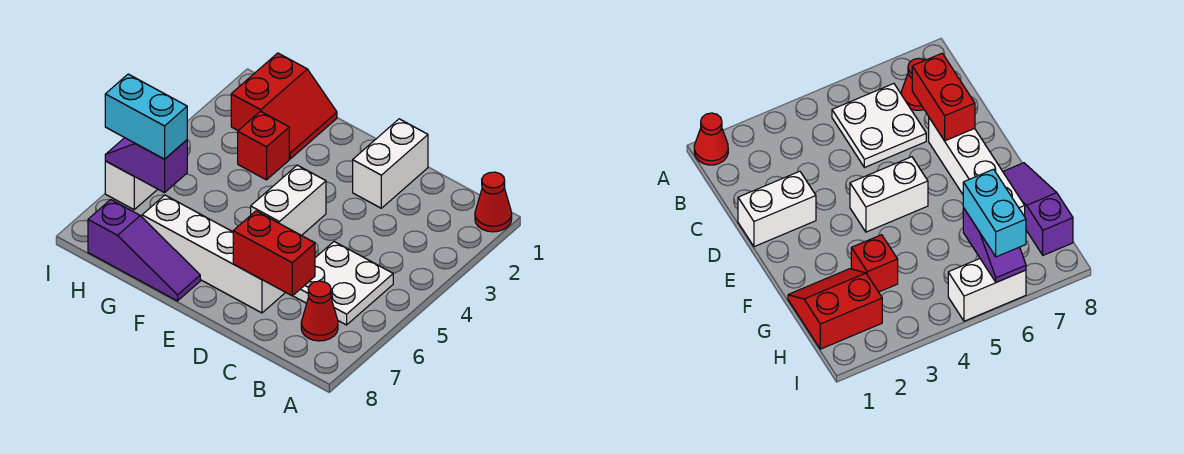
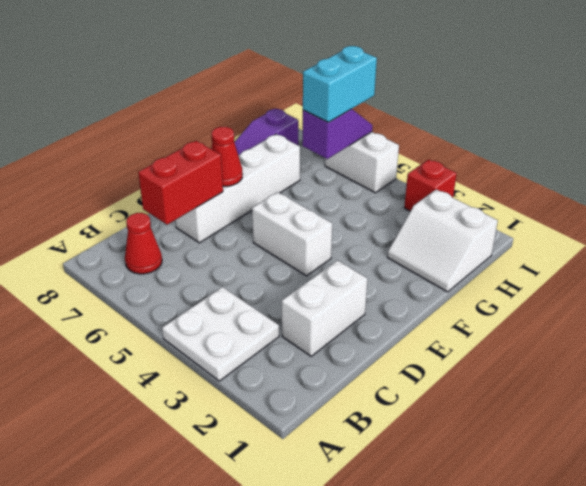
red 1x1 cone [475,172,512,232] -> red 1x1 cone moved to [211,127,242,186]
white 2x2 plate [293,242,393,325] -> white 2x2 plate moved to [162,287,279,381]
white 1x2 brick [353,119,428,208] -> white 1x2 brick turned to [282,260,367,356]
red 2x2 slope [231,53,337,159] -> white 2x2 slope [387,189,498,292]
red 1x1 brick [238,111,289,180] -> red 1x1 brick moved to [404,159,457,211]

